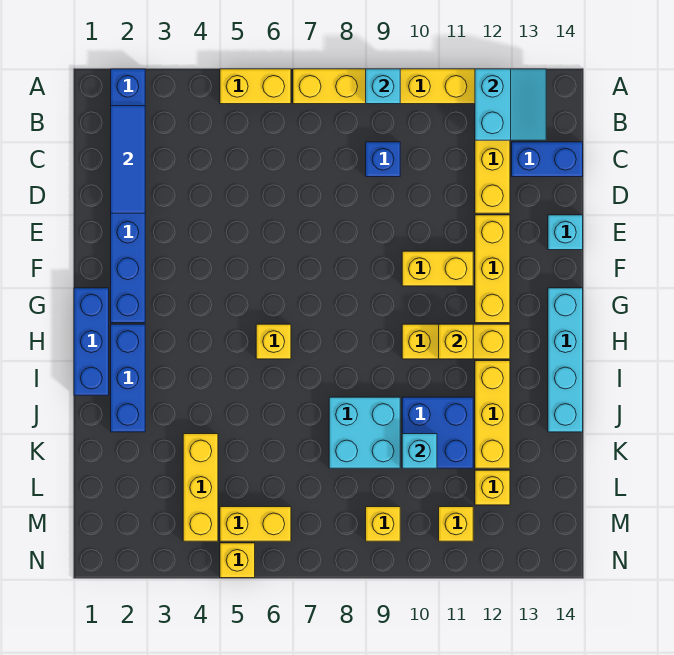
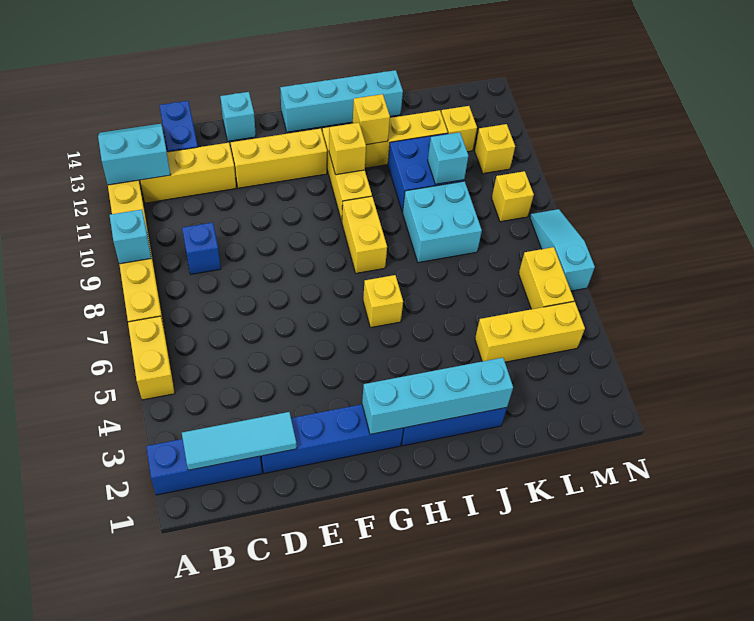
blue 1x3 tile [111,106,145,213] -> cyan 1x3 tile [182,412,297,470]
yellow 1x2 brick [402,251,473,286] -> yellow 1x2 brick moved to [342,196,387,273]
blue 1x3 brick [74,288,109,395] -> none
none -> cyan 1x4 brick [362,358,513,434]
yellow 1x1 brick [220,543,255,578] -> yellow 1x1 brick moved to [353,94,390,145]
none -> cyan 1x3 slope [530,209,595,291]

